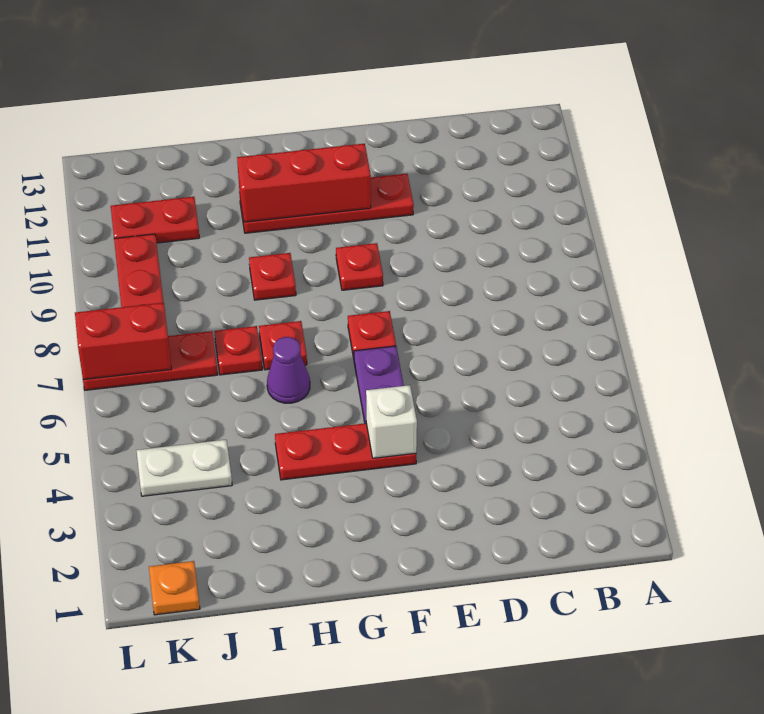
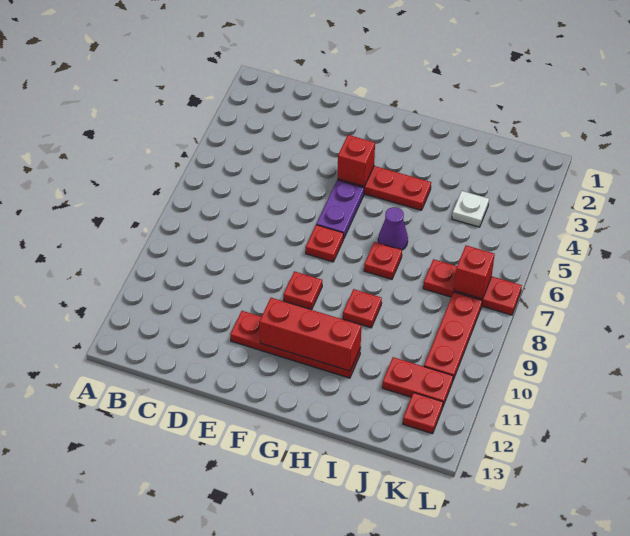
white 1x1 brick [366,385,417,458] -> red 1x1 brick [338,135,375,186]
red 1x1 plate [214,326,262,375] -> red 1x1 plate moved to [403,393,443,434]
white 1x2 plate [136,440,232,496] -> white 1x1 plate [452,191,489,227]
orange 1x1 plate [149,561,200,615] -> none
red 1x2 brick [75,303,171,380] -> red 1x1 brick [454,245,495,299]

